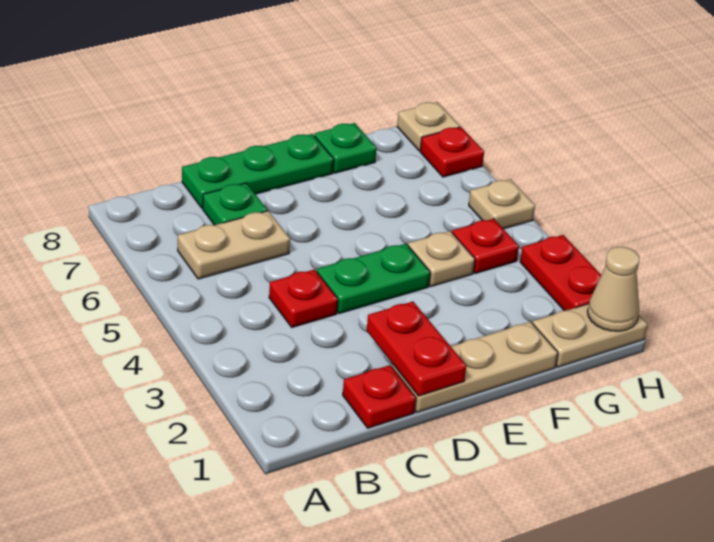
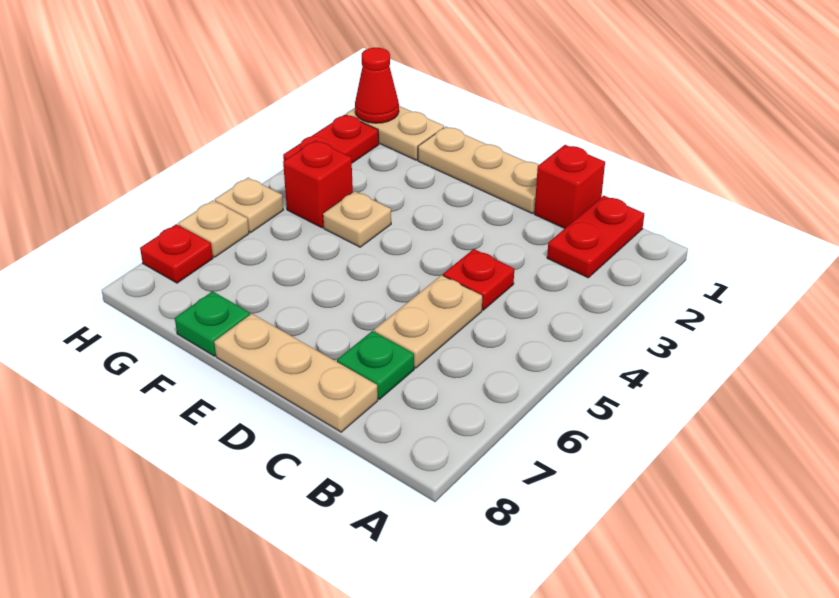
tan 1x2 plate [178,211,290,279] -> tan 1x2 plate turned to [374,275,483,368]
red 1x1 plate [343,365,416,428] -> red 1x1 brick [534,145,605,229]
green 1x3 plate [182,134,334,208] -> tan 1x3 plate [214,314,378,432]
red 1x2 plate [367,302,466,396] -> red 1x2 plate moved to [547,196,644,278]
green 1x2 plate [317,244,430,314] -> none
red 1x1 plate [452,219,519,273] -> red 1x1 brick [283,140,353,228]
tan 1x1 cone [587,247,639,331] -> red 1x1 cone [355,48,399,123]
tan 1x1 plate [397,102,460,151] -> tan 1x1 plate moved to [178,201,249,257]

